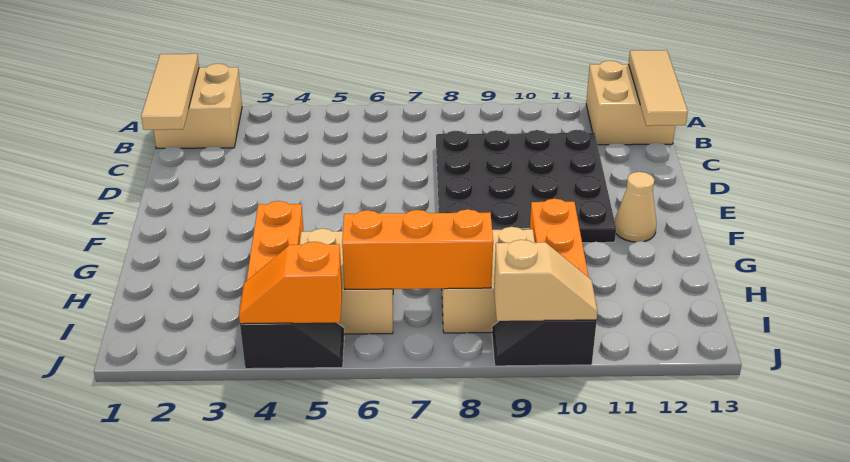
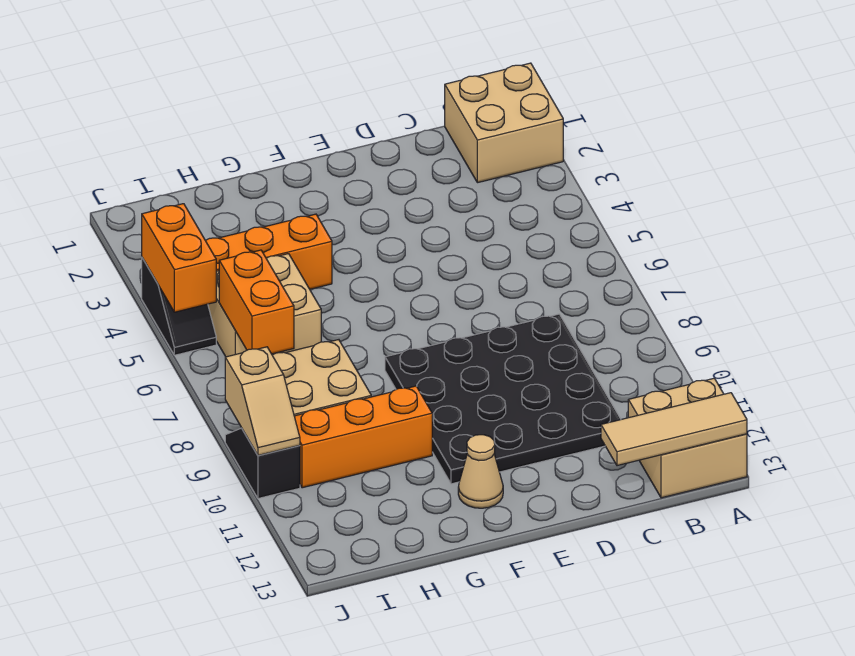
tan 1x3 tile [141,54,199,130] -> none
orange 1x3 brick [342,209,493,290] -> orange 1x2 brick [219,250,294,354]
orange 1x2 slope [239,242,342,324] -> orange 1x2 brick [142,204,216,312]

